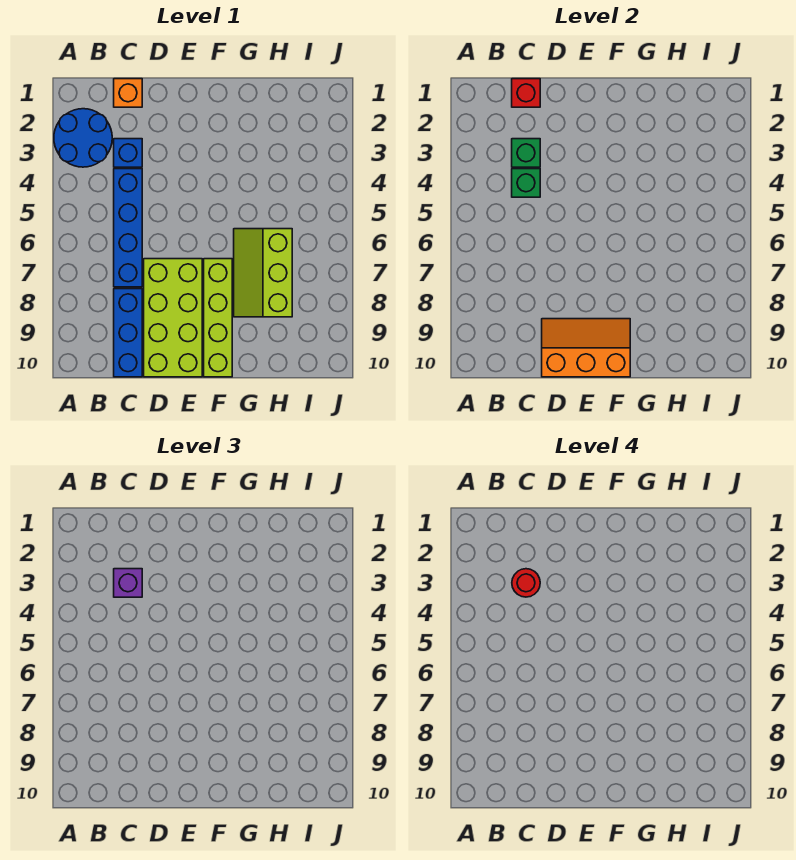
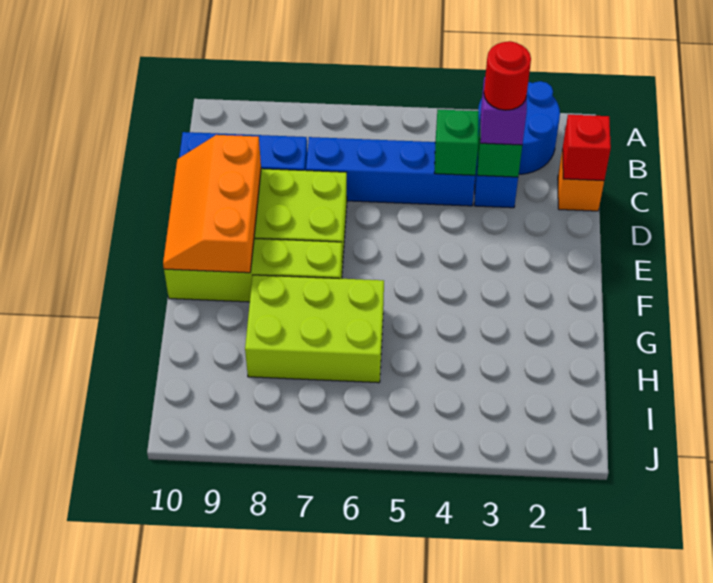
orange 2x3 slope [542,319,630,377] -> orange 2x3 slope turned to [163,135,261,273]
lime 2x3 slope [234,229,292,317] -> lime 2x3 brick [245,275,384,383]

